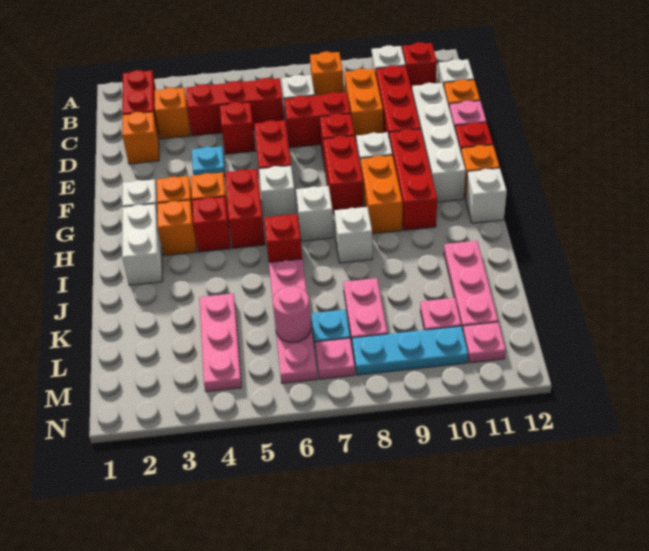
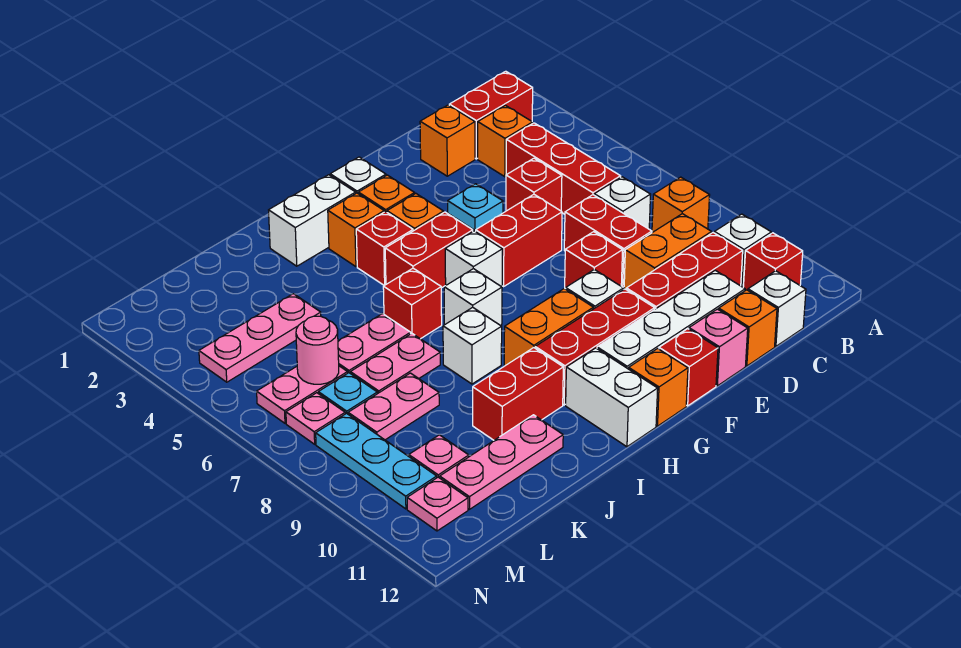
red 1x2 brick [323,136,364,213] -> red 1x2 brick moved to [473,348,563,440]
white 1x1 brick [466,168,507,223] -> white 1x2 brick [566,348,658,447]
none -> pink 1x2 plate [350,334,440,394]

